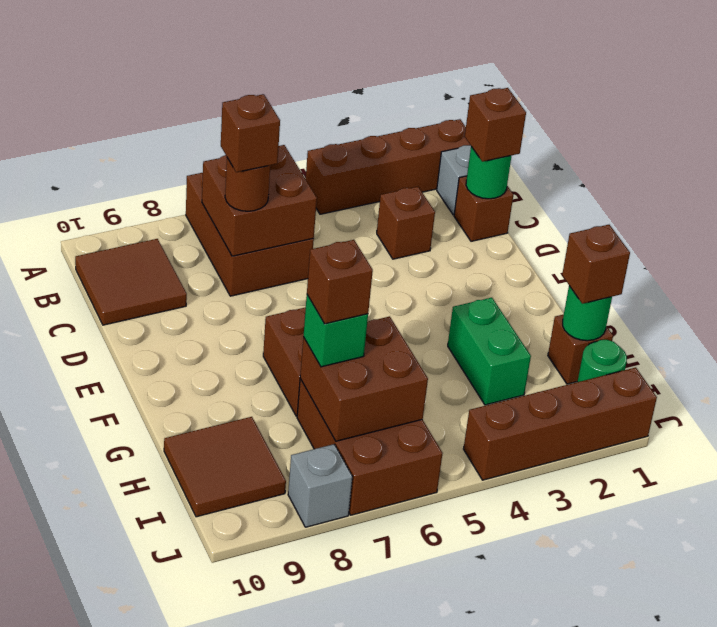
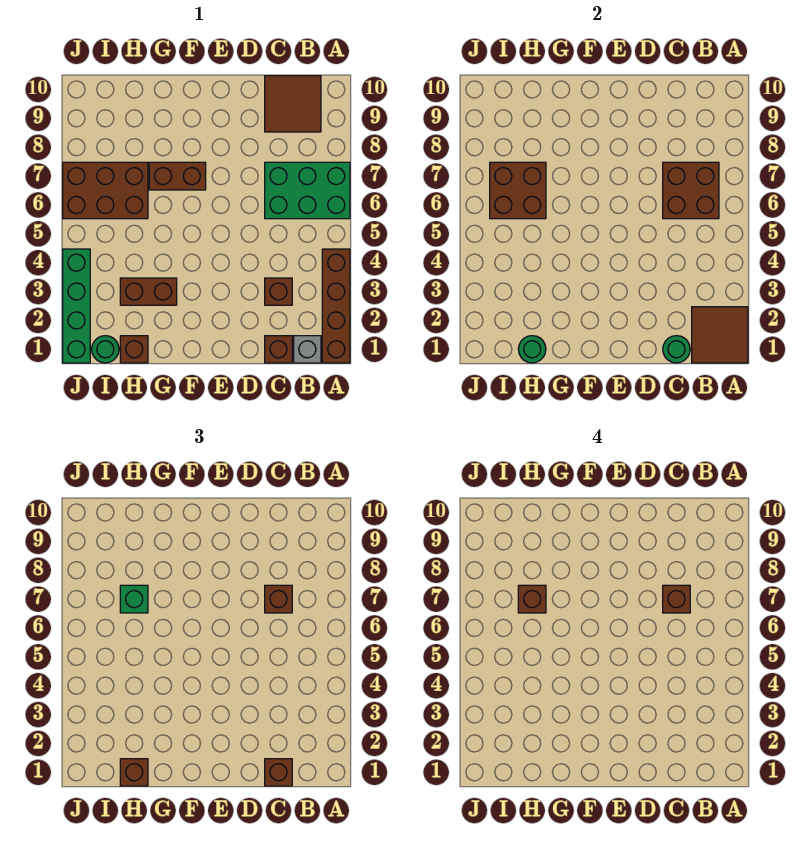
brown 2x3 brick [186,173,314,296] -> green 2x3 brick [265,162,350,219]
brown 1x1 round brick [225,158,270,211] -> brown 1x1 brick [265,585,292,613]
green 1x2 brick [448,298,531,405] -> brown 1x2 brick [120,278,177,305]
brown 2x2 tile [164,417,286,517] -> brown 2x2 tile moved to [692,307,748,363]
brown 1x4 brick [464,367,657,480] -> green 1x4 brick [63,249,90,363]
grey 1x1 brick [288,444,352,527] -> none

